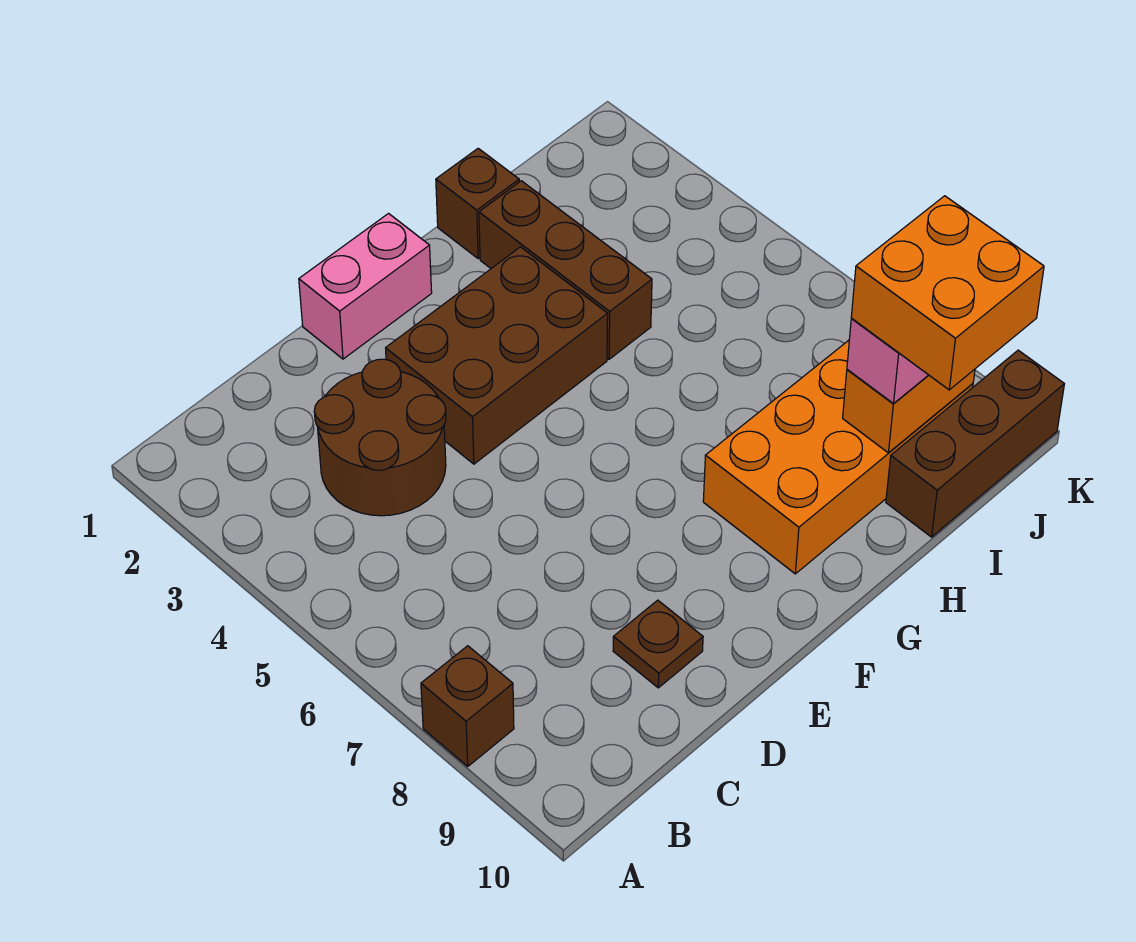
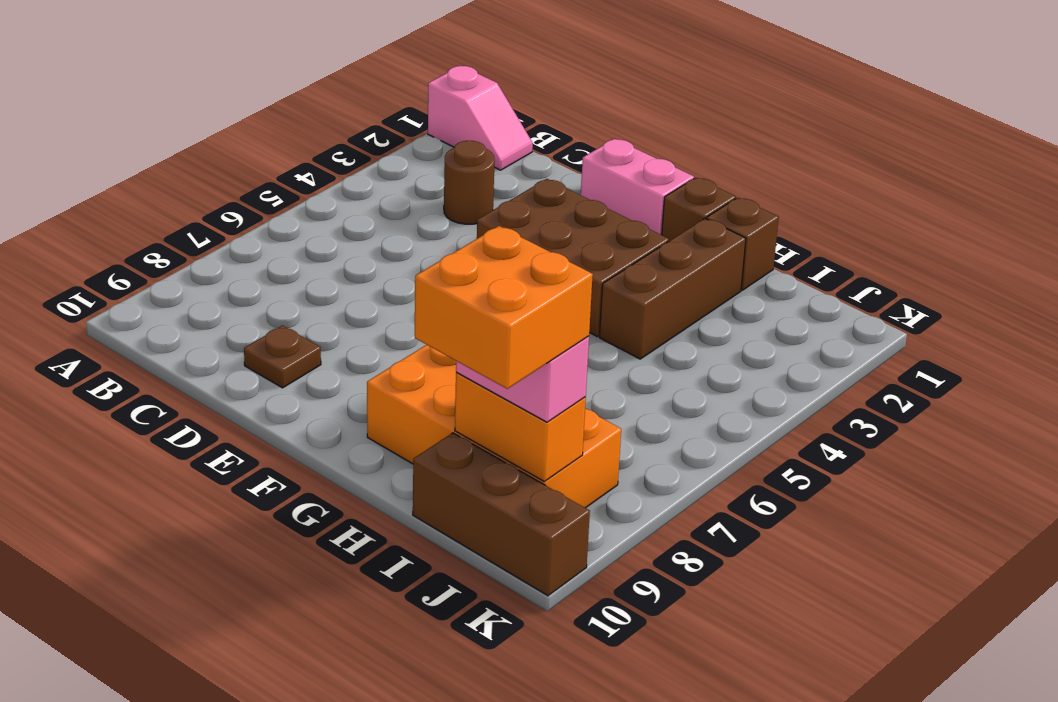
none -> pink 1x2 slope [428,66,533,170]
brown 1x1 brick [421,646,514,766] -> brown 1x1 brick moved to [662,178,736,241]
brown 2x2 round brick [314,359,446,516] -> brown 1x1 round brick [444,141,495,224]

